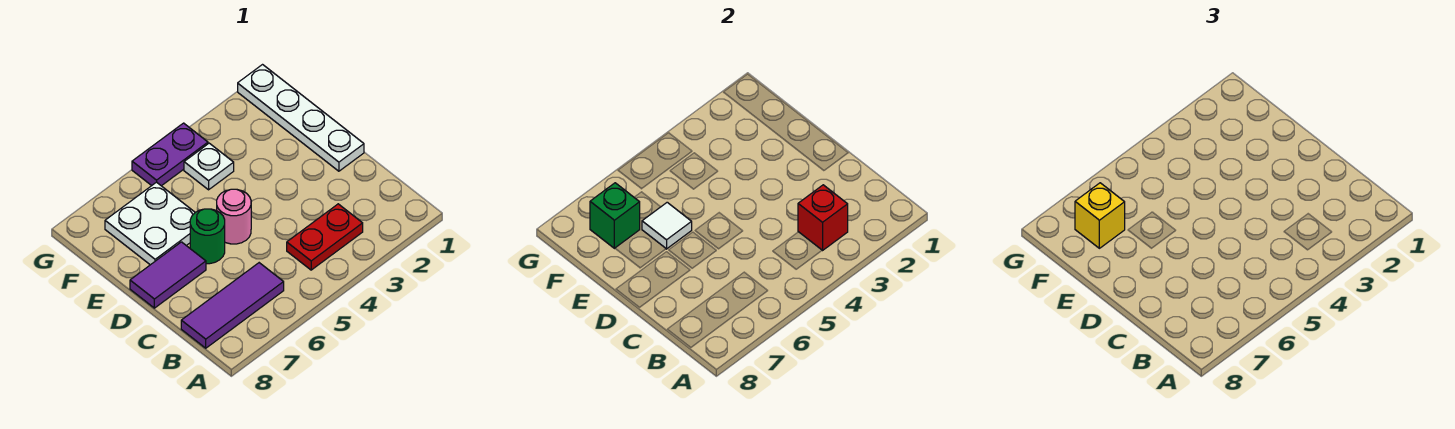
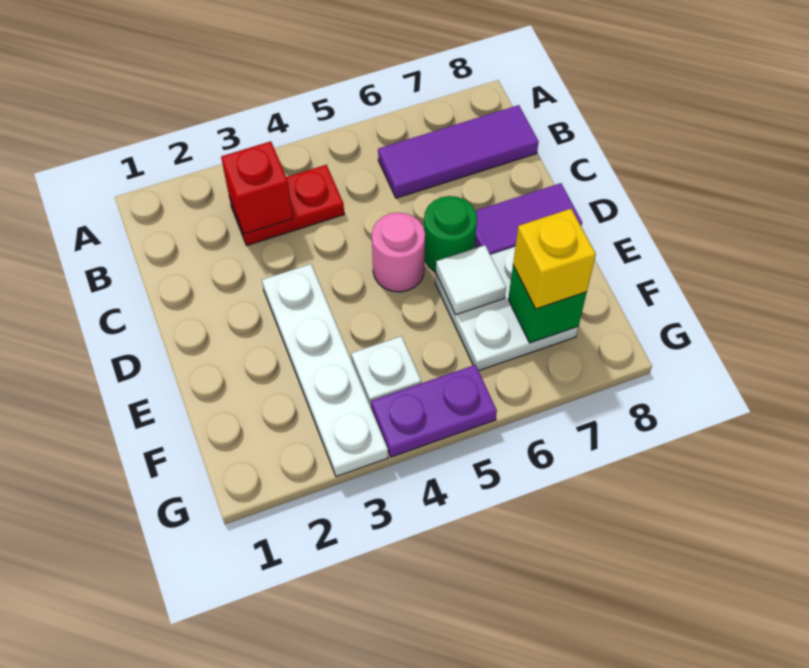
white 1x4 plate [238,65,364,171] -> white 1x4 plate moved to [262,264,388,477]

